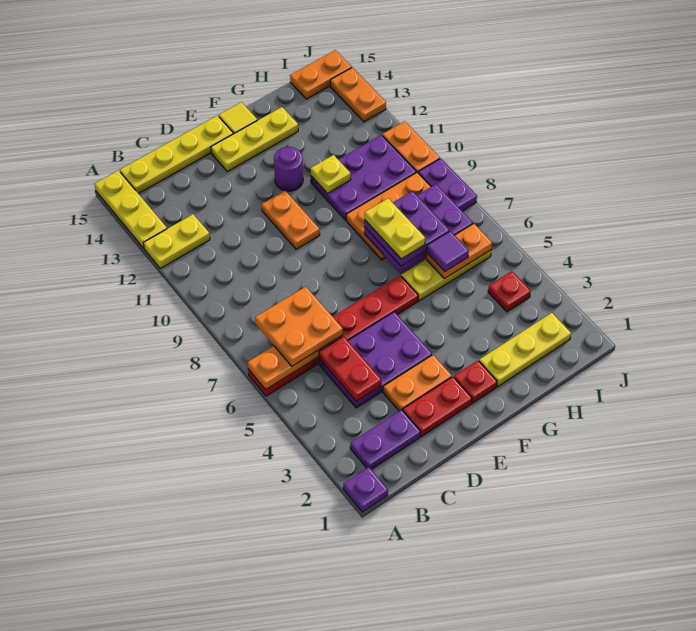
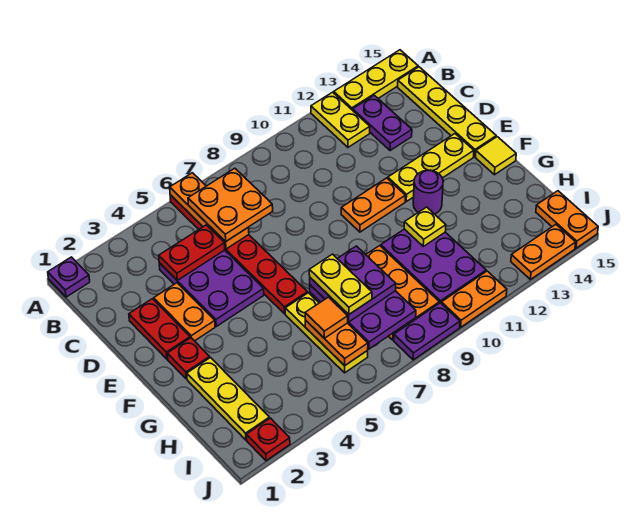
purple 1x2 plate [350,410,420,469] -> purple 1x2 plate moved to [353,95,412,151]
yellow 1x3 plate [211,107,298,172] -> yellow 1x3 plate turned to [388,134,474,201]
yellow 1x2 plate [365,198,425,259] -> yellow 1x2 plate turned to [309,254,372,314]
purple 1x1 tile [427,231,469,271] -> orange 1x1 tile [305,297,348,338]
red 1x1 plate [488,271,531,312] -> red 1x1 plate moved to [247,418,290,461]

